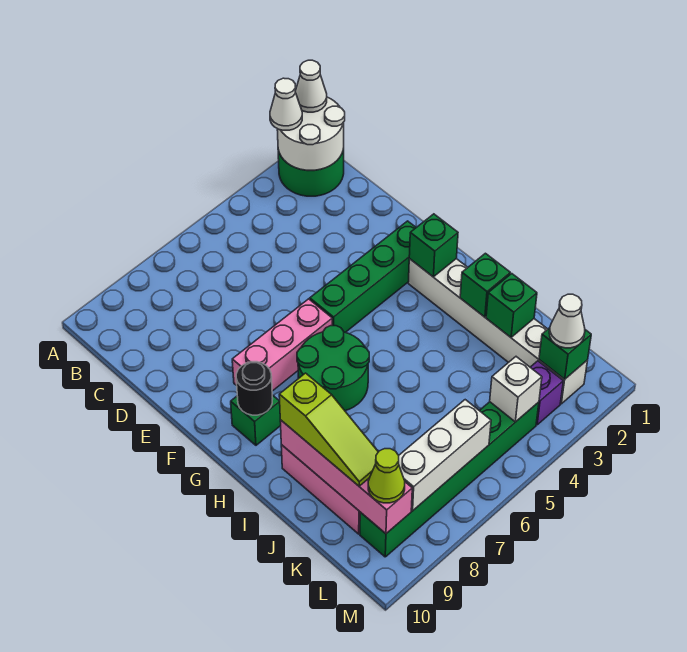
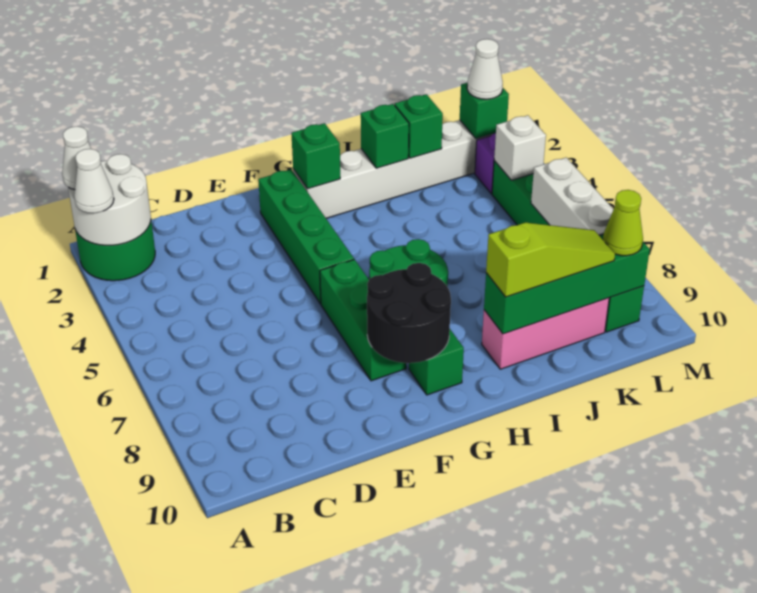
pink 1x3 brick [232,299,332,391] -> green 1x3 brick [320,259,406,381]
black 1x1 round brick [236,362,273,415] -> black 2x2 round brick [367,263,451,363]
pink 1x4 brick [280,420,412,534] -> green 1x4 brick [484,235,650,334]

